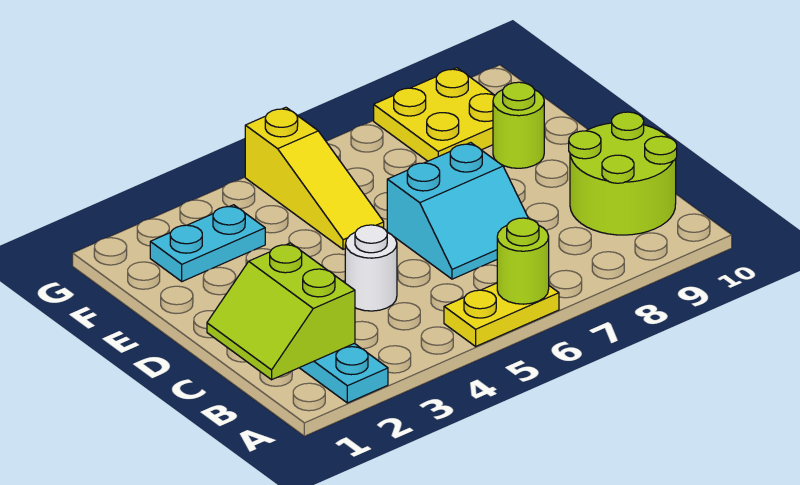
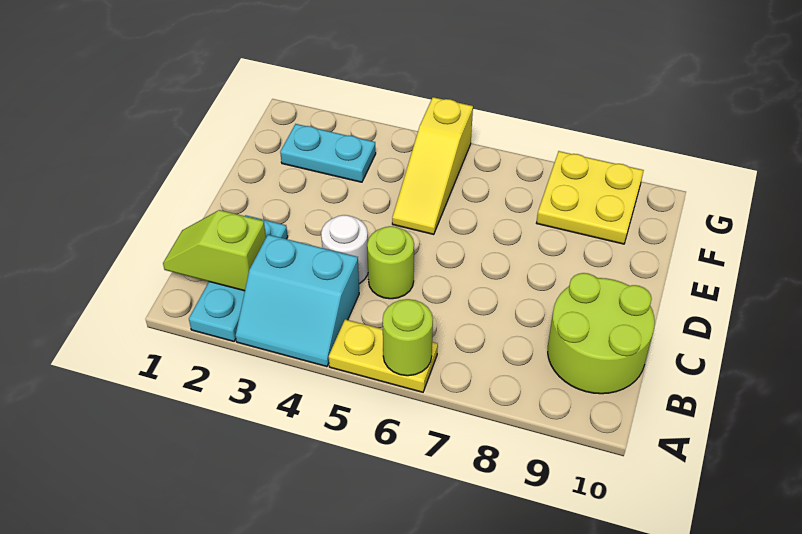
lime 2x2 slope [207,243,355,380] -> lime 1x2 slope [163,210,266,291]
cyan 2x2 slope [387,143,529,279] -> cyan 2x2 slope moved to [235,235,359,367]
lime 1x1 round brick [493,82,544,168] -> lime 1x1 round brick moved to [367,226,414,299]

